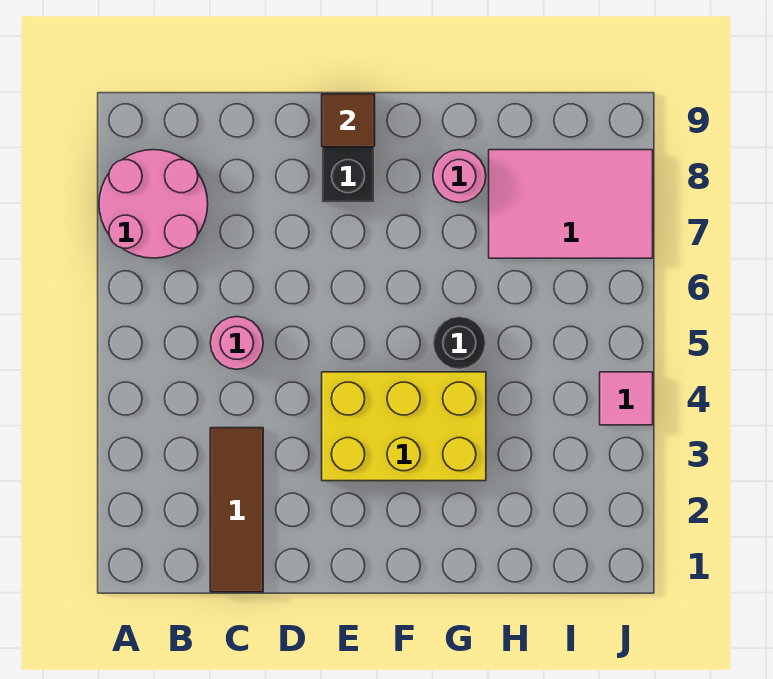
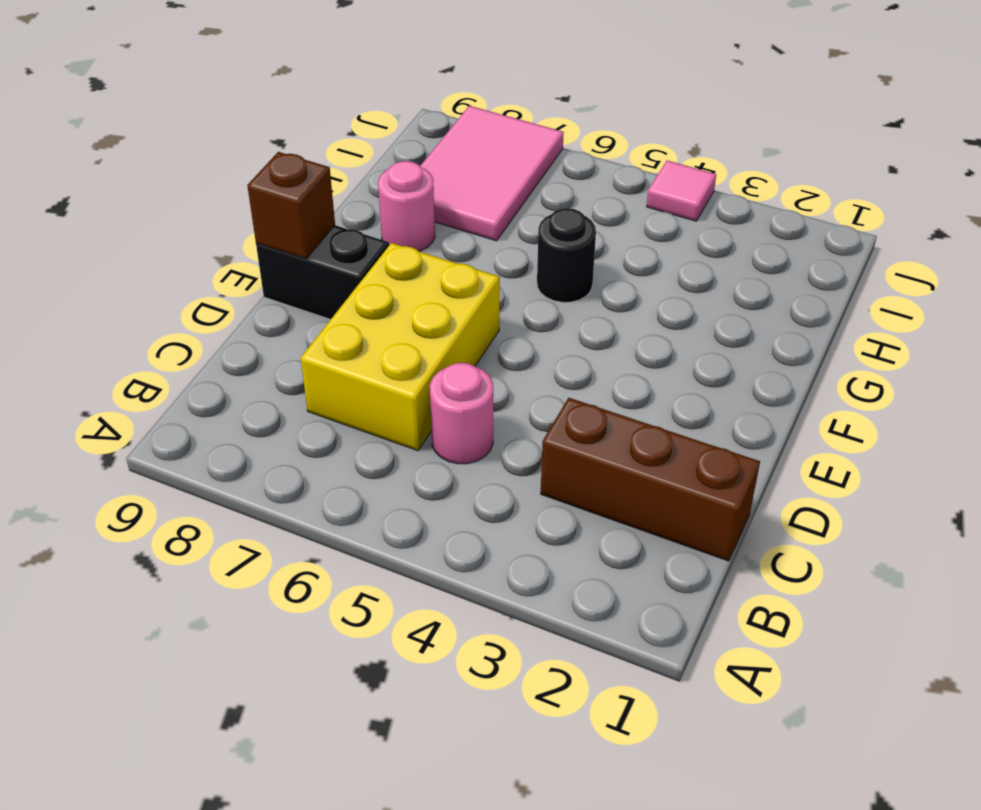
pink 2x2 round brick [99,150,208,258] -> none
brown 1x3 tile [210,428,263,592] -> brown 1x3 brick [541,398,760,561]
yellow 2x3 brick [322,372,486,481] -> yellow 2x3 brick moved to [301,243,500,451]
brown 1x1 tile [322,94,375,147] -> brown 1x1 brick [247,152,335,259]

